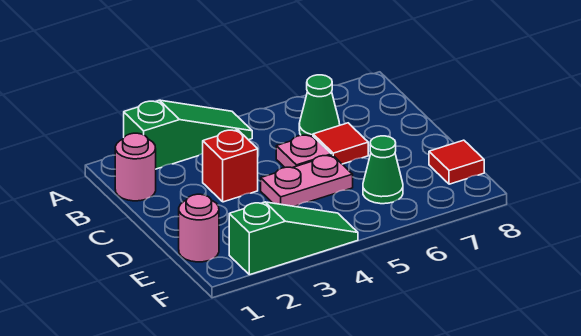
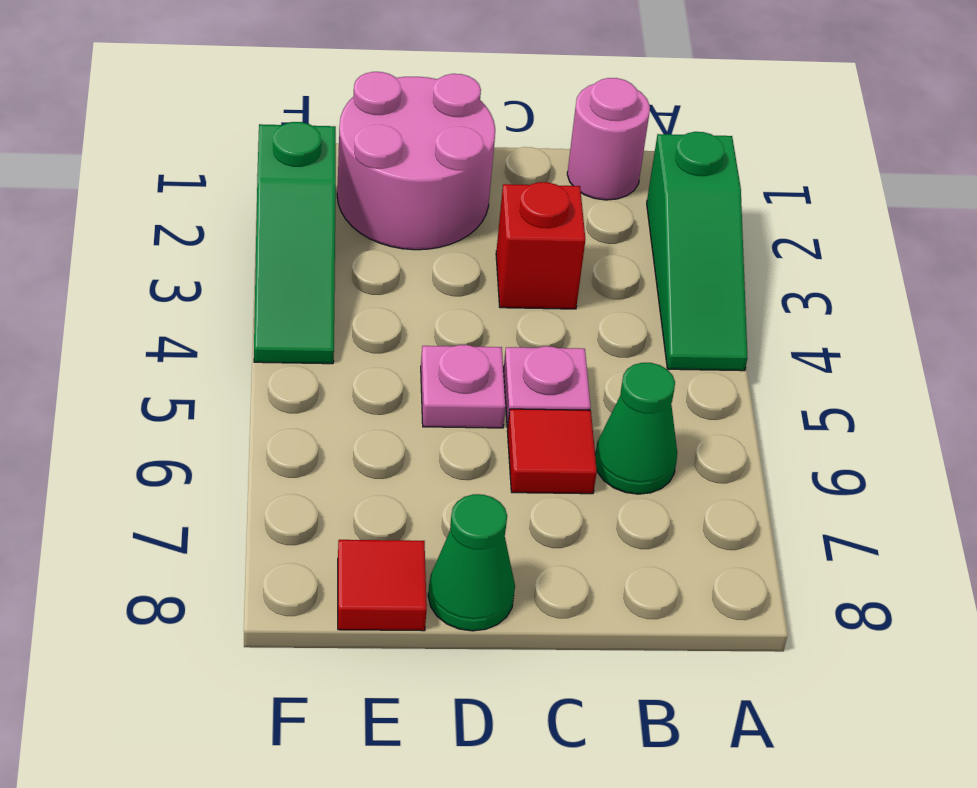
pink 1x2 plate [261,155,353,206] -> pink 1x1 plate [421,345,506,428]
pink 1x1 round brick [179,194,219,262] -> pink 2x2 round brick [337,72,495,250]
green 1x1 cone [363,136,403,204] -> green 1x1 cone moved to [428,494,515,631]

